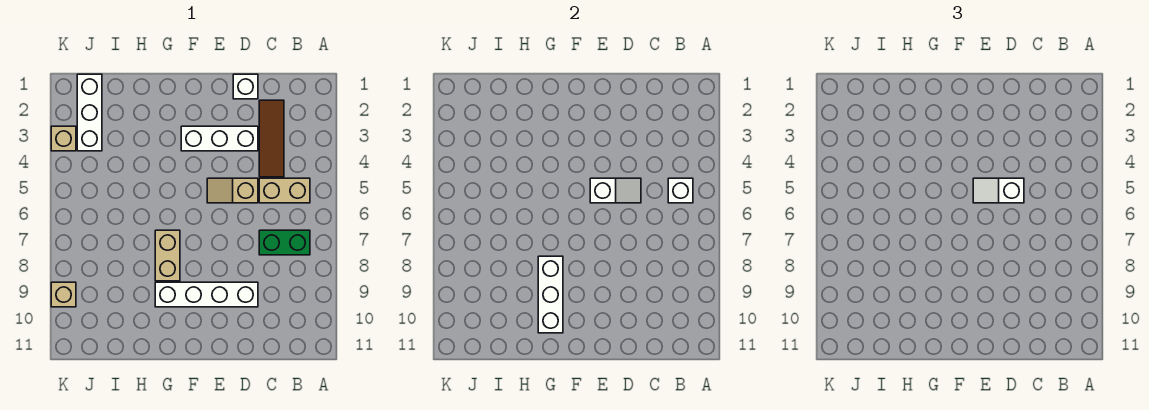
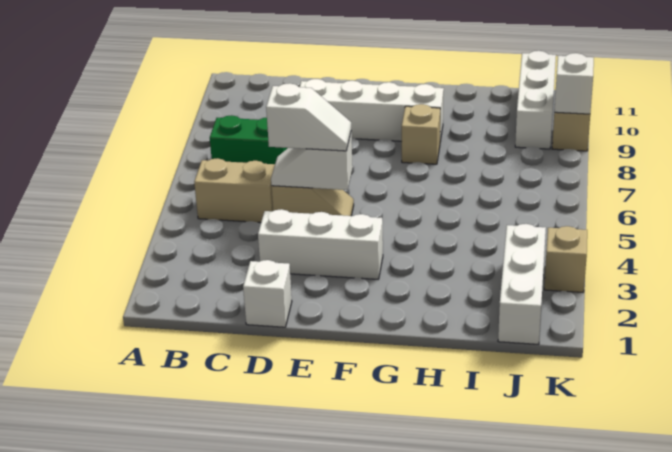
white 1x1 brick [668,178,693,203] -> white 1x1 brick moved to [554,53,594,114]
brown 1x3 tile [259,100,284,177] -> none
tan 1x2 brick [155,230,180,281] -> tan 1x1 brick [402,104,440,164]
white 1x3 brick [538,256,563,333] -> white 1x3 brick moved to [515,51,556,149]

